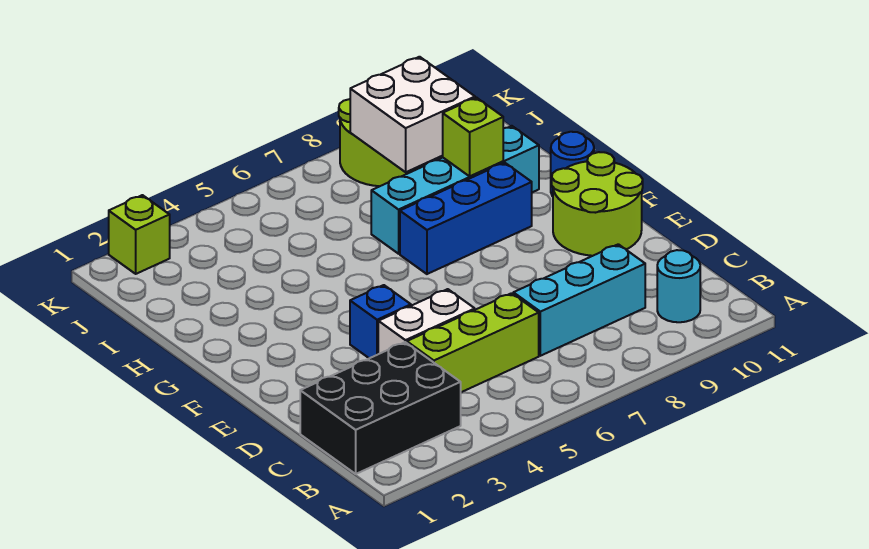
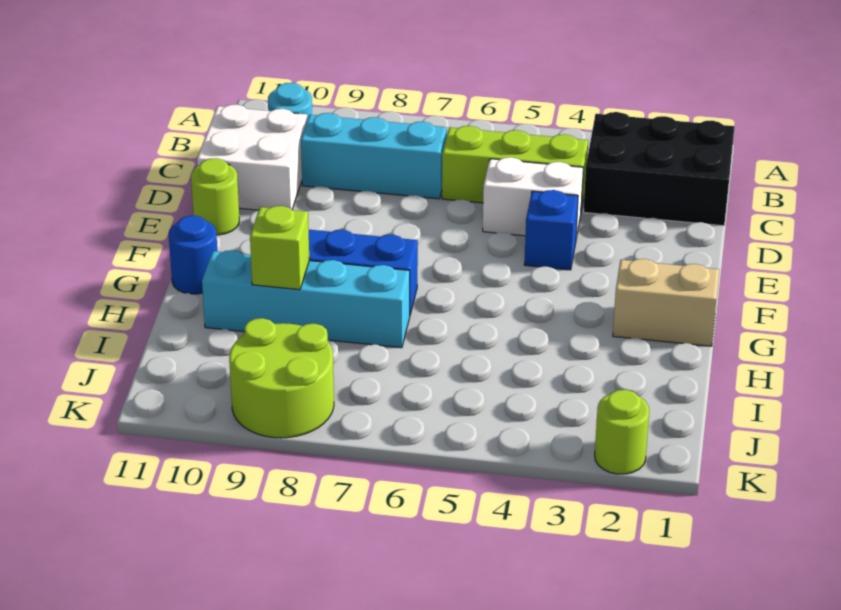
lime 2x2 round brick [552,152,643,256] -> lime 1x1 round brick [191,158,239,235]
none -> tan 1x2 brick [613,259,719,346]
white 2x2 brick [350,57,475,172] -> white 2x2 brick moved to [197,104,307,210]
lime 1x1 brick [109,195,170,274] -> lime 1x1 round brick [595,390,649,474]

